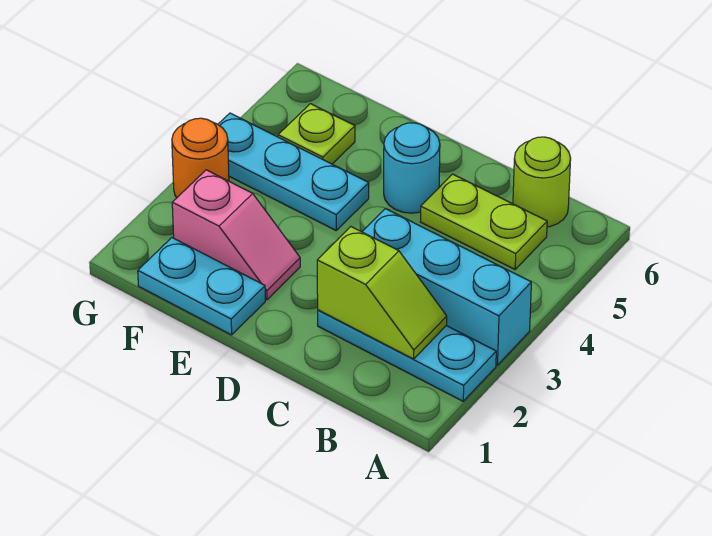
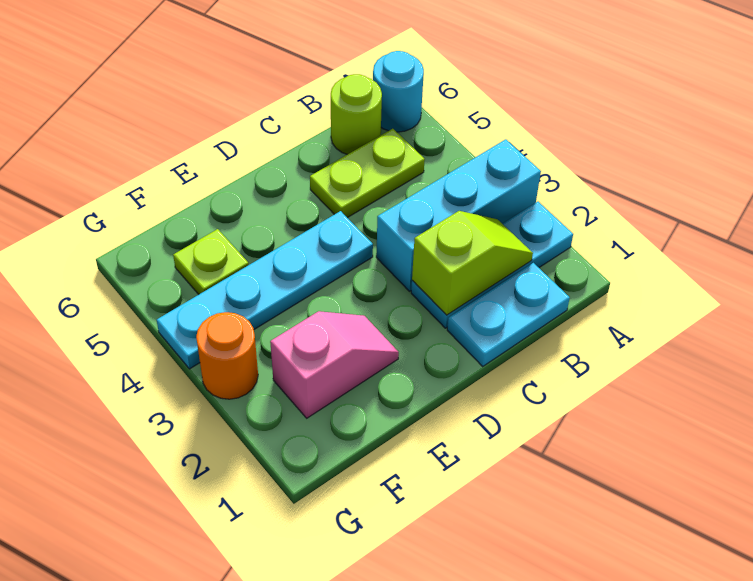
cyan 1x1 round brick [384,123,440,213] -> cyan 1x1 round brick moved to [373,51,424,132]
cyan 1x2 plate [138,238,265,335] -> cyan 1x2 plate moved to [447,263,570,366]
cyan 1x3 plate [218,113,369,230] -> cyan 1x4 plate [157,211,373,369]

